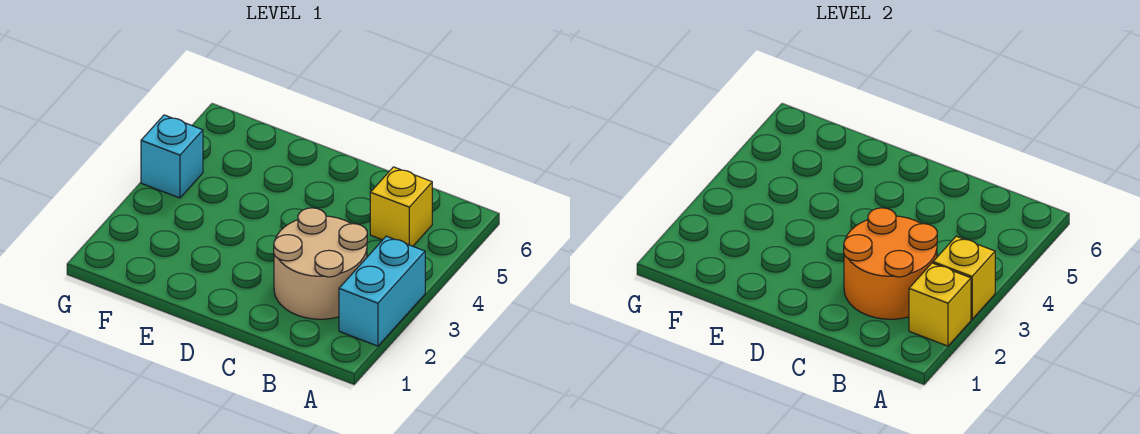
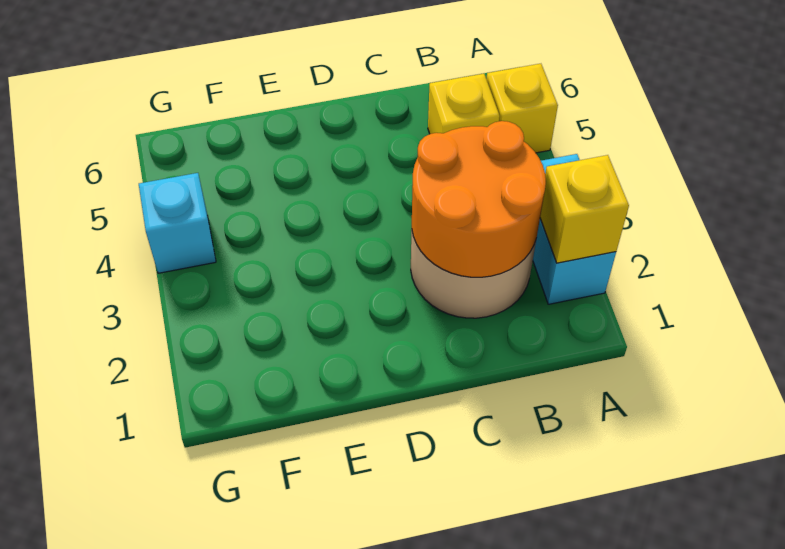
yellow 1x1 brick [933,236,995,319] -> yellow 1x1 brick moved to [486,64,558,153]

